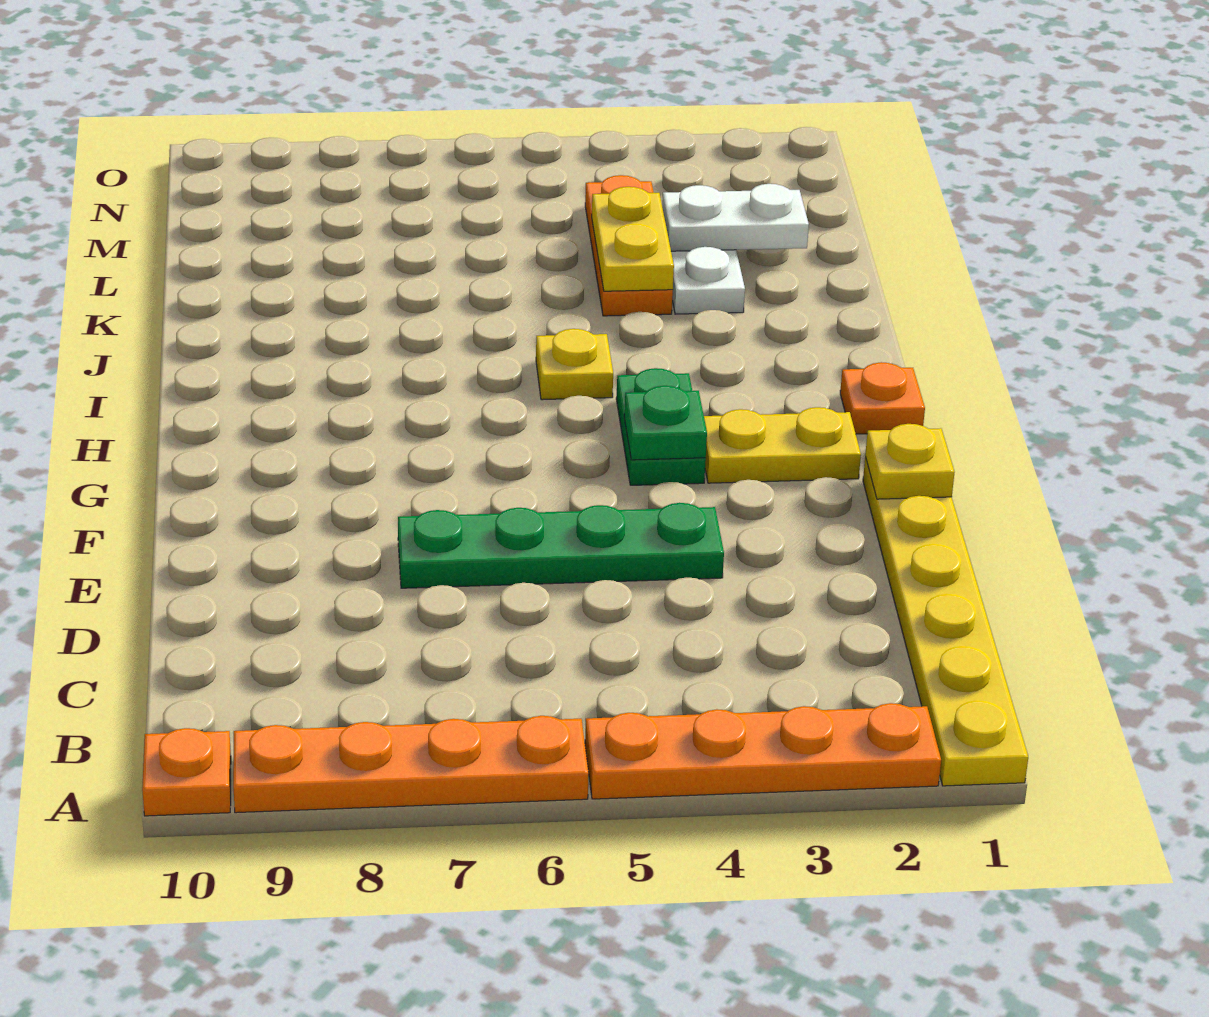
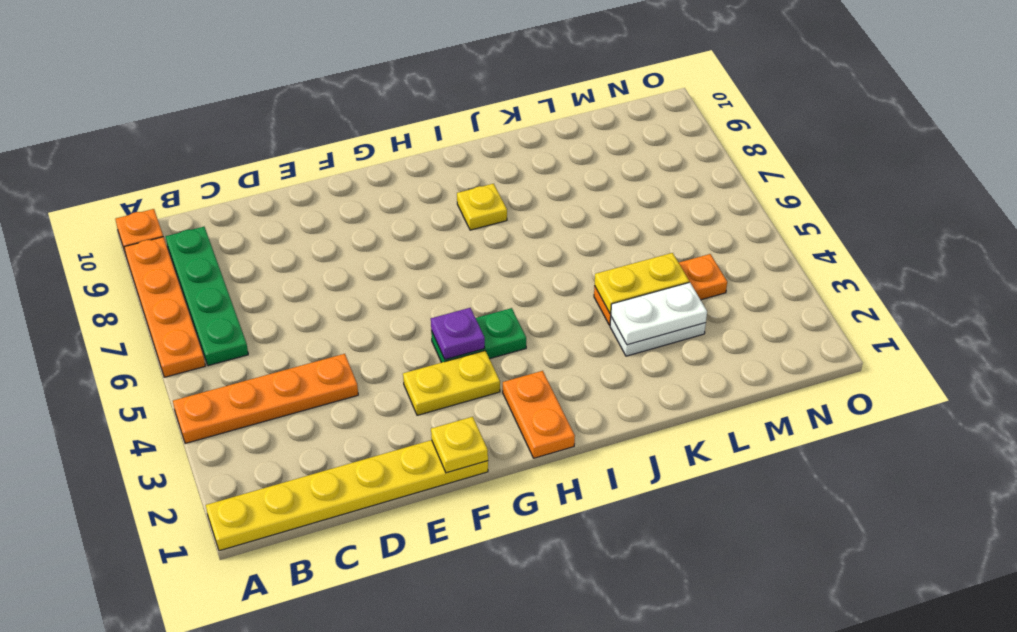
orange 1x4 plate [585,703,941,799] -> orange 1x4 plate turned to [173,354,358,444]
green 1x4 plate [398,503,724,588] -> green 1x4 plate moved to [166,227,248,366]
yellow 1x2 plate [704,407,861,483] -> yellow 1x2 plate turned to [403,351,500,415]
green 1x1 plate [624,386,707,460] -> purple 1x1 plate [431,308,485,360]
orange 1x1 plate [840,362,925,434] -> orange 1x2 plate [503,371,575,458]
yellow 1x1 plate [536,329,613,400] -> yellow 1x1 plate moved to [457,184,507,230]
white 1x2 plate [662,184,809,251] -> white 1x2 plate turned to [611,282,707,345]

